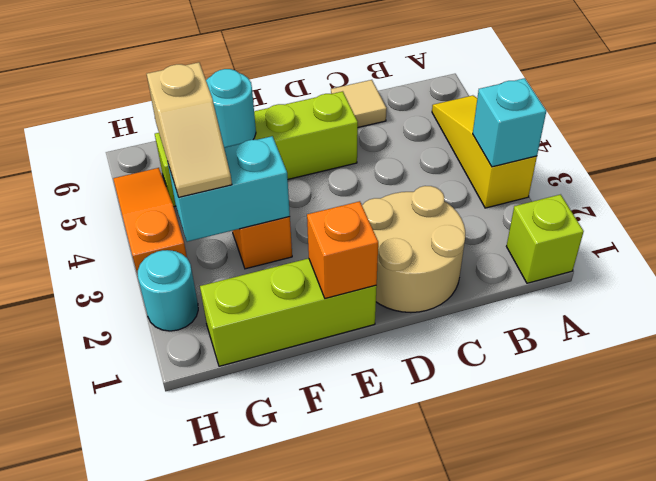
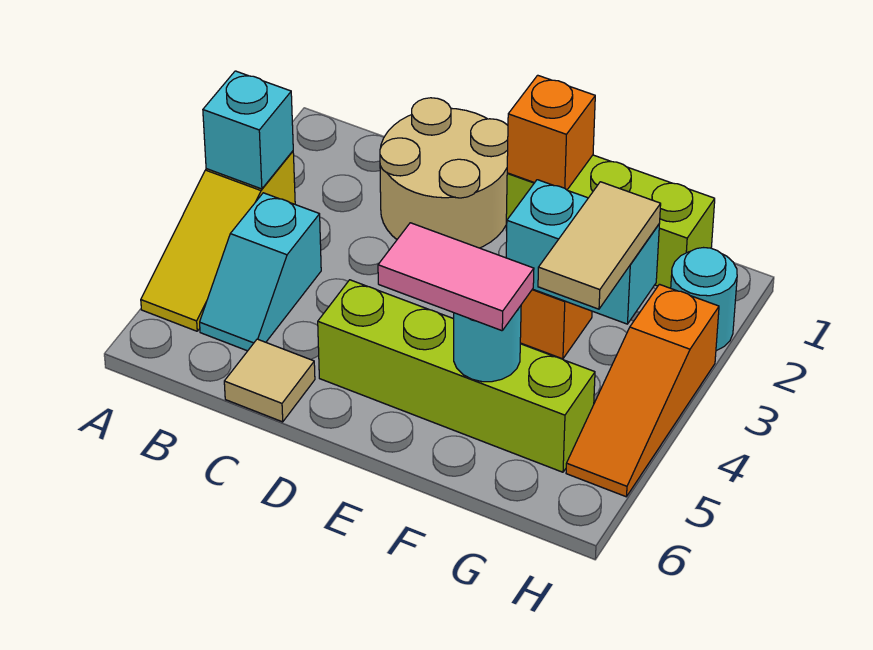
lime 1x1 brick [506,194,584,283] -> none
none -> cyan 1x2 slope [200,193,321,351]
none -> pink 1x2 tile [378,223,534,331]
tan 1x2 slope [147,62,232,197] -> tan 1x2 tile [538,182,661,309]

